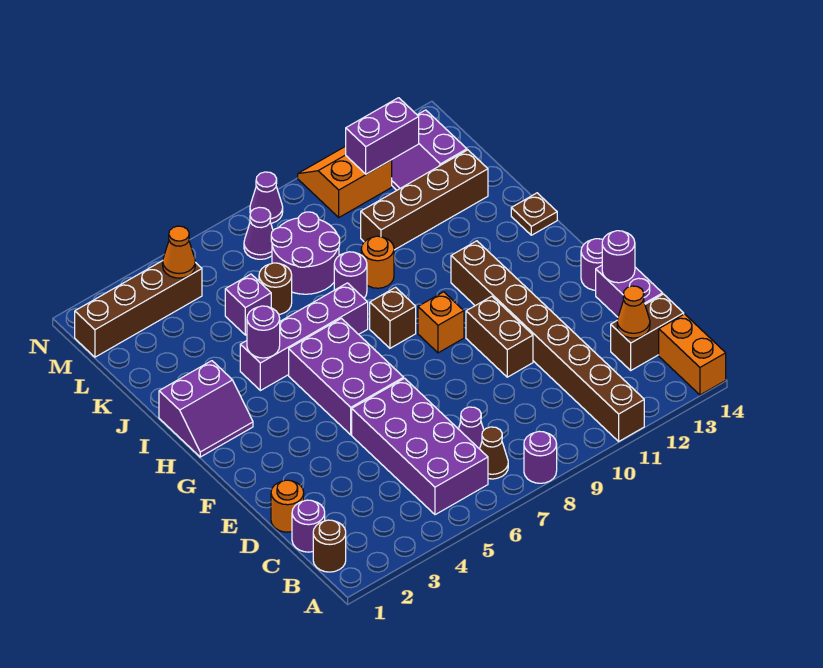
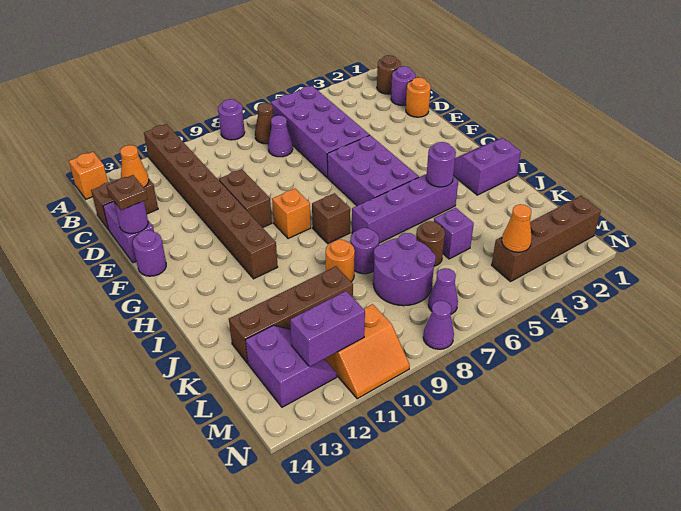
orange 1x2 brick [659,314,726,395] -> orange 1x1 brick [69,152,108,199]
brown 1x1 plate [511,193,557,235] -> brown 1x1 plate moved to [107,175,148,210]

